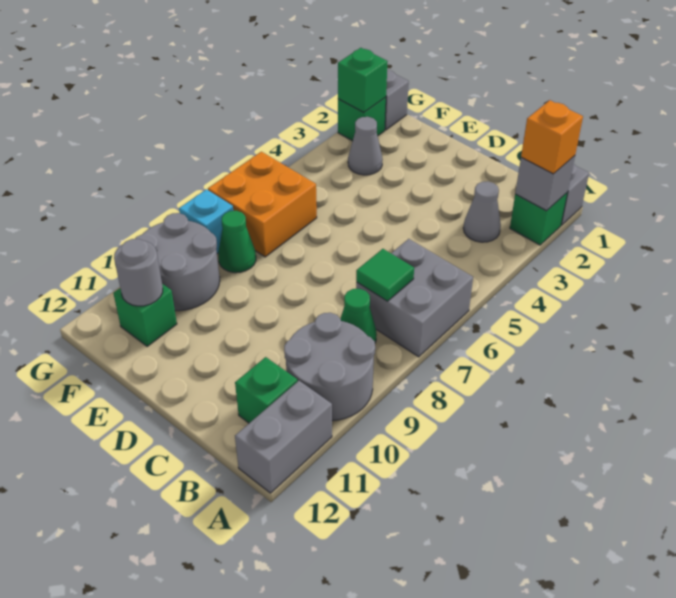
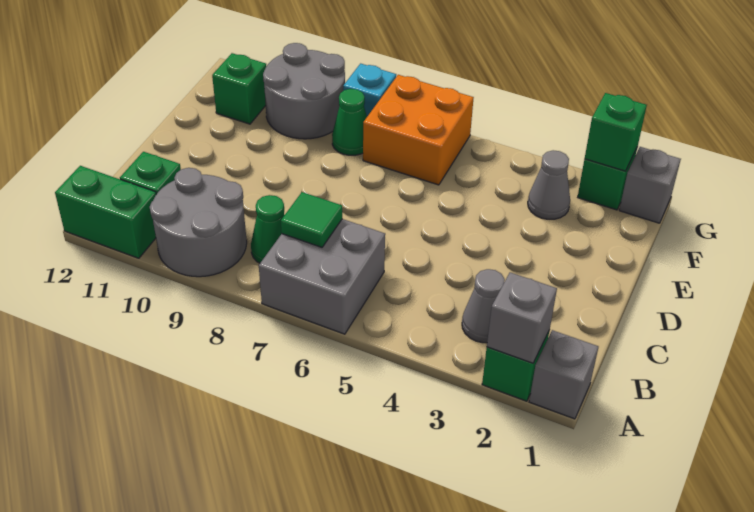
orange 1x1 brick [521,100,583,174] -> none
grey 1x2 brick [235,381,332,493] -> green 1x2 brick [55,166,156,258]
grey 1x1 round brick [114,239,163,306] -> none

